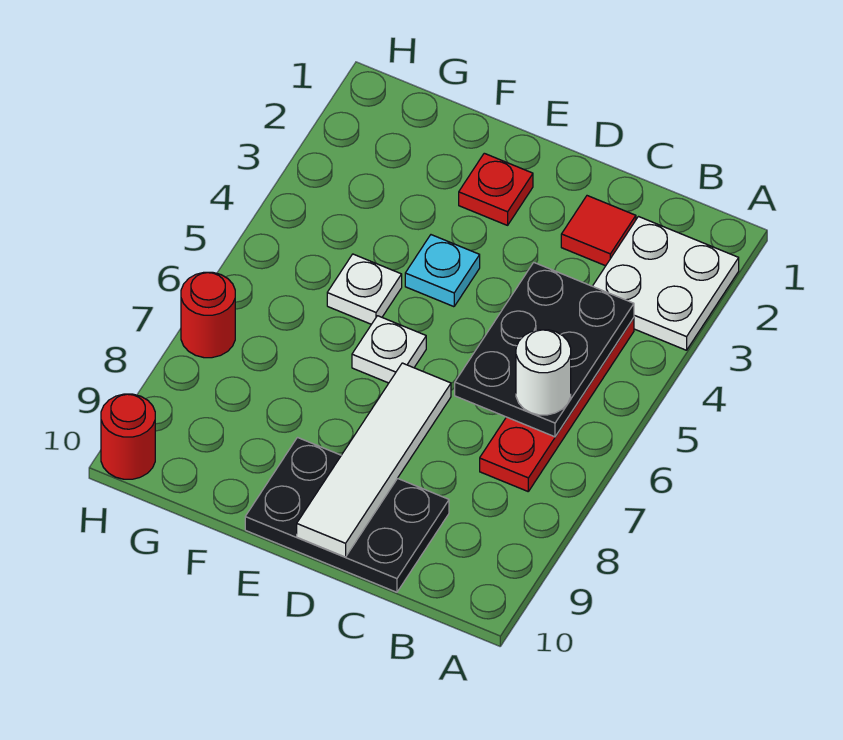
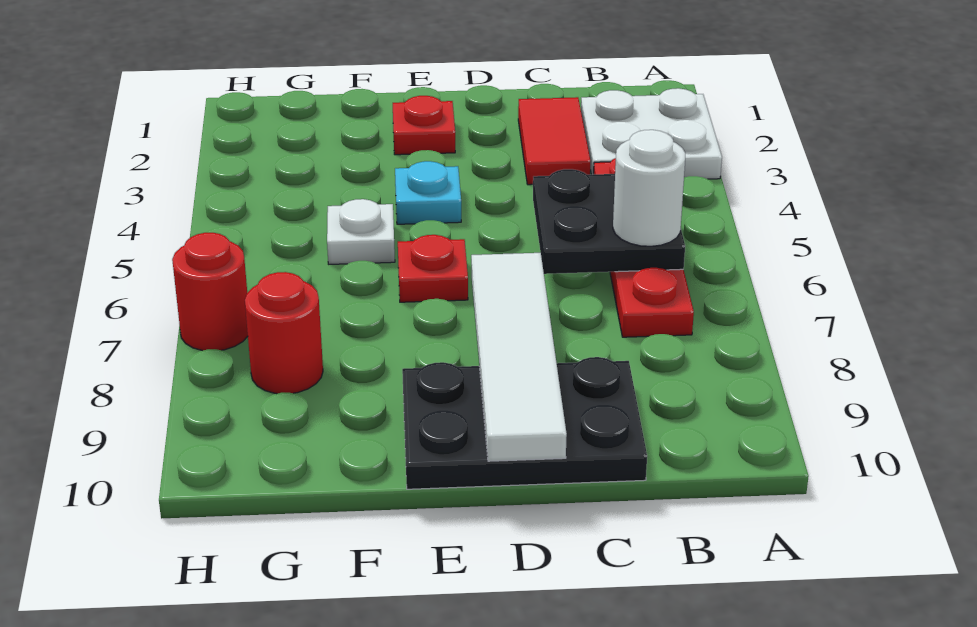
black 2x3 plate [455,263,634,437] -> black 2x2 plate [533,169,685,274]
red 1x1 tile [561,196,636,266] -> red 1x2 tile [518,97,590,185]
white 1x1 plate [352,316,426,383] -> red 1x1 plate [398,235,468,302]
red 1x1 round brick [101,394,155,479] -> red 1x1 round brick moved to [245,272,323,394]

